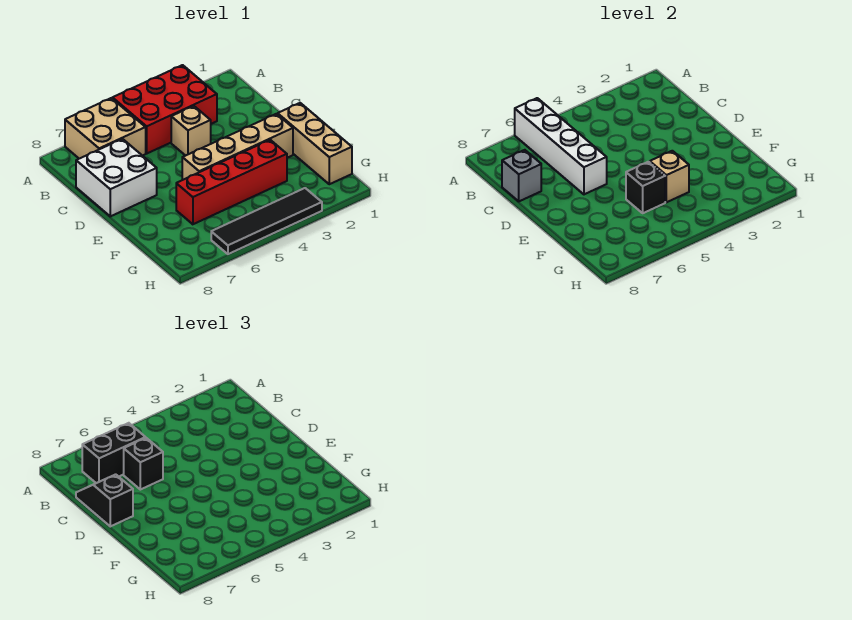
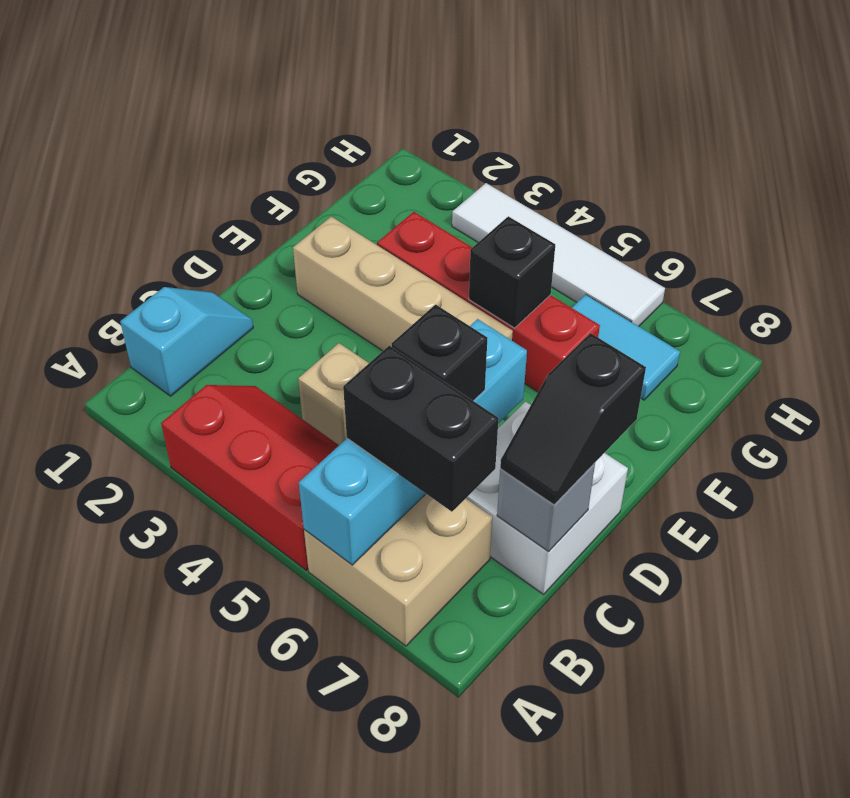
red 2x3 brick [112,65,217,153] -> red 2x3 slope [161,385,339,570]
white 1x4 brick [515,98,607,194] -> cyan 1x4 brick [299,319,527,565]
none -> cyan 1x2 slope [120,287,253,396]
tan 1x3 brick [278,103,352,184] -> none
tan 1x1 brick [650,151,689,202] -> none
none -> cyan 1x2 tile [572,294,680,400]
black 1x4 tile [211,188,322,254] -> white 1x4 tile [452,183,665,326]

